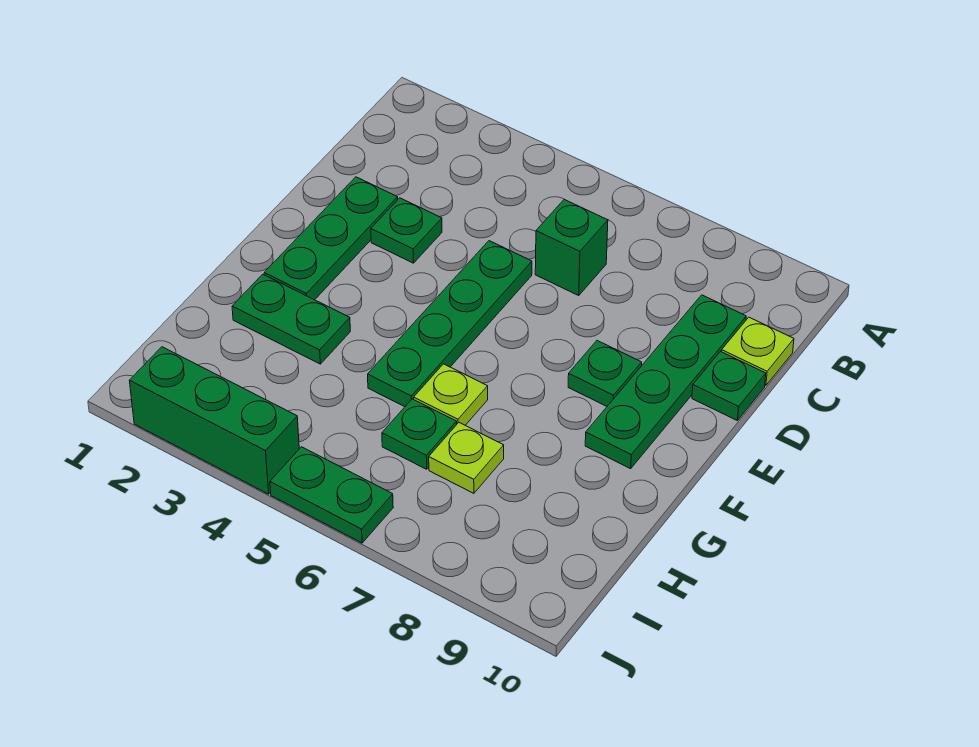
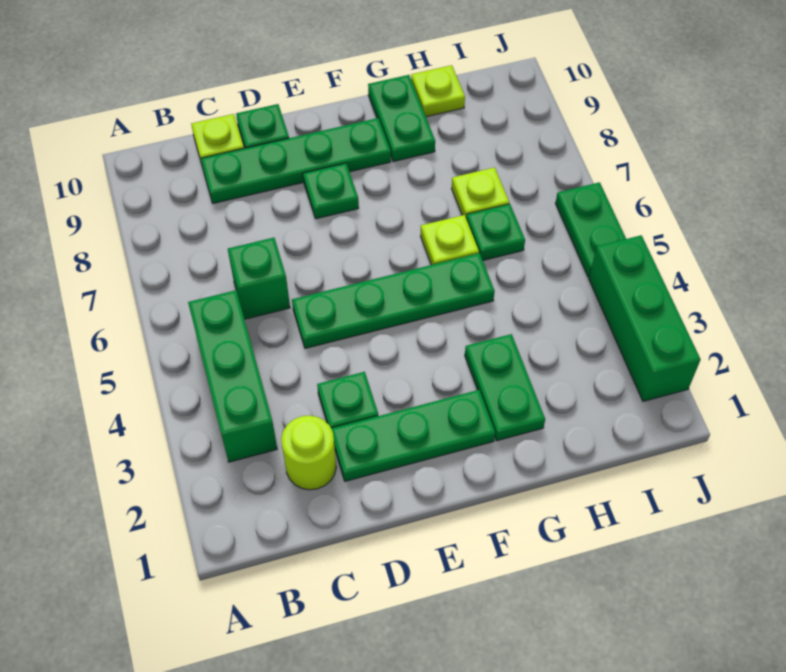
none -> green 1x3 brick [188,290,277,462]
none -> lime 1x1 round brick [281,415,336,490]
none -> green 1x2 plate [368,75,435,162]
none -> lime 1x1 plate [411,65,465,117]

